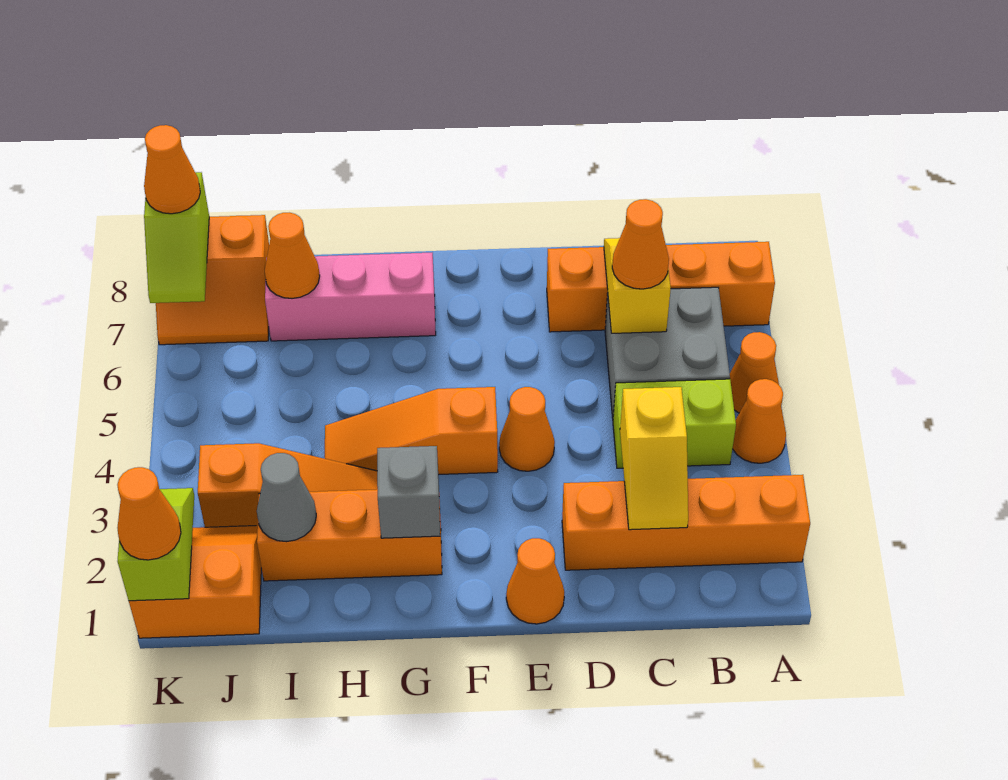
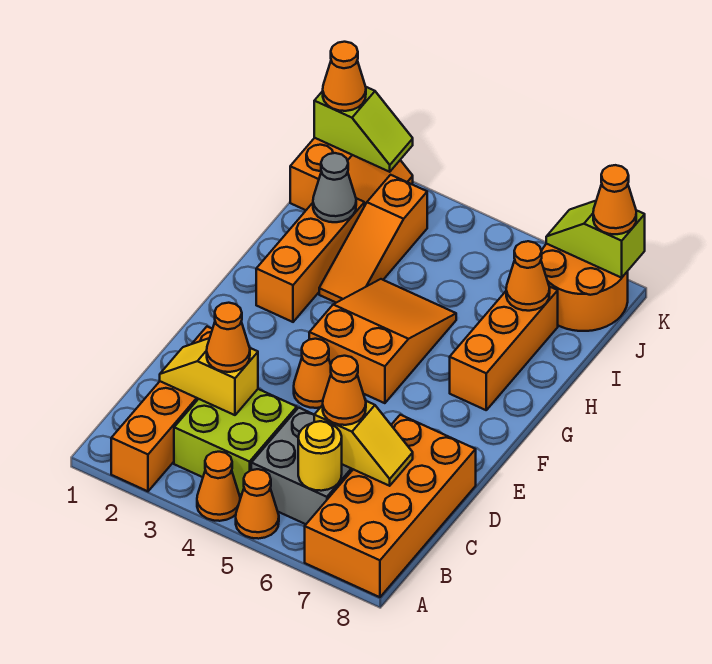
orange 1x4 brick [547,242,775,332] -> orange 2x4 brick [305,415,476,597]
lime 1x2 brick [613,379,736,468] -> lime 2x2 brick [174,389,297,495]
none -> yellow 1x1 round brick [298,421,342,491]
orange 1x1 cone [506,538,564,624] -> orange 1x1 cone moved to [207,303,250,372]
orange 1x3 slope [325,387,498,475] -> orange 2x3 slope [309,279,456,403]
grey 1x1 brick [377,446,440,538] -> none
pink 1x3 brick [265,253,436,341] -> orange 1x3 brick [450,287,558,410]
orange 2x2 slope [156,215,269,345] -> orange 2x2 round brick [541,244,628,331]

